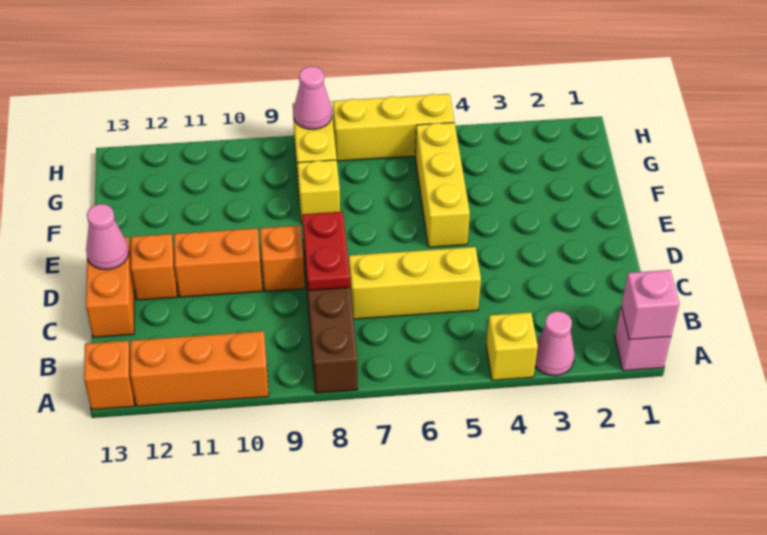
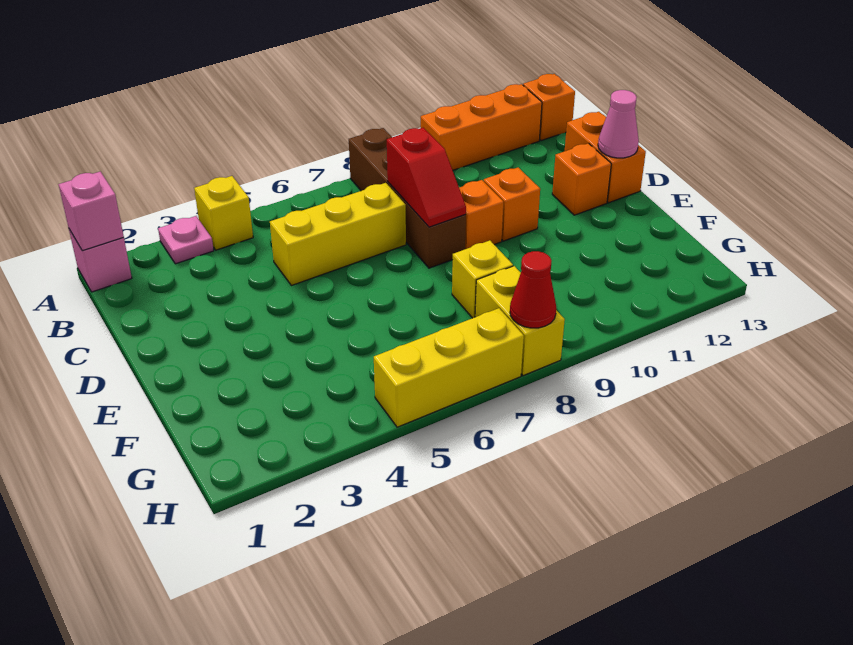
pink 1x1 cone [535,311,574,376] -> pink 1x1 plate [158,216,214,264]
red 1x2 plate [302,212,350,290] -> red 1x2 slope [387,128,466,227]
orange 1x2 brick [174,228,262,297] -> orange 1x1 brick [484,168,540,241]
yellow 1x3 brick [415,123,470,247] -> none
pink 1x1 cone [293,66,332,129] -> red 1x1 cone [510,251,556,328]

